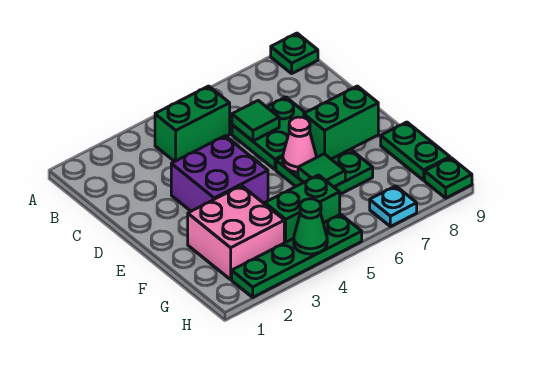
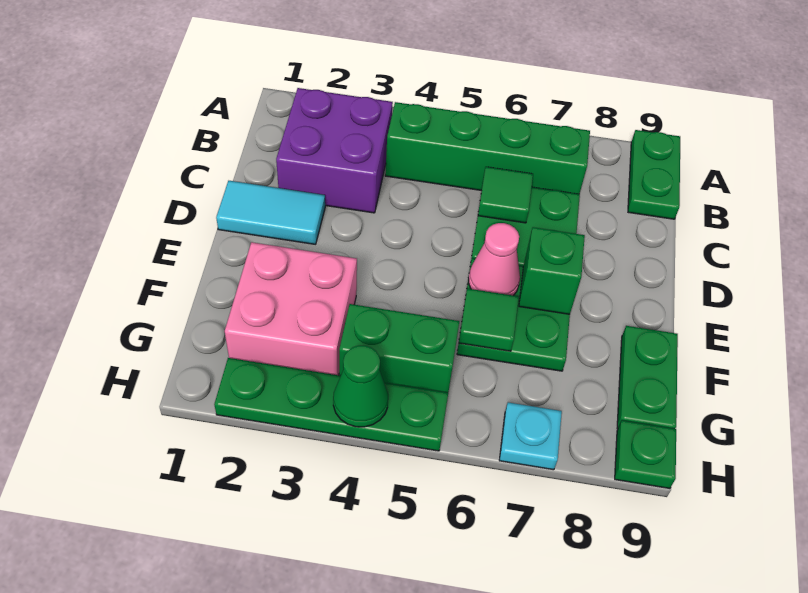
green 1x1 plate [271,33,318,73] -> green 1x2 plate [628,130,680,219]
green 1x2 brick [155,86,230,162] -> green 1x4 brick [385,102,590,194]
none -> cyan 1x2 tile [216,181,325,244]
purple 2x2 brick [171,136,268,211] -> purple 2x2 brick moved to [276,88,393,213]
green 1x2 brick [304,86,378,159] -> green 1x1 brick [519,227,585,314]

